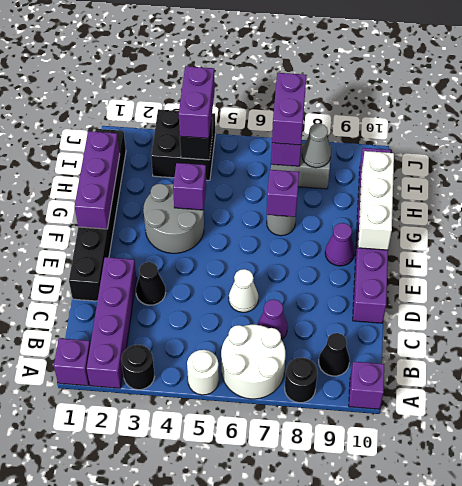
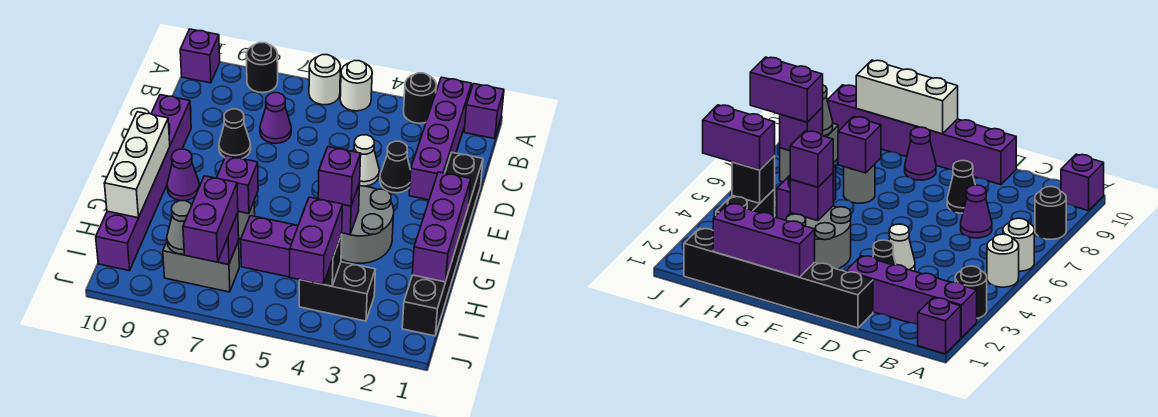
white 2x2 round brick [221,325,285,399] -> white 1x1 round brick [309,55,340,105]
black 1x1 cone [319,333,350,376] -> black 1x1 cone moved to [219,109,251,159]
white 1x1 cone [229,269,258,312] -> white 1x1 cone moved to [353,135,379,186]
none -> purple 1x1 brick [318,147,361,206]
none -> purple 1x2 brick [241,216,298,277]
black 2x2 brick [151,109,215,180] -> black 1x2 brick [299,262,375,321]

